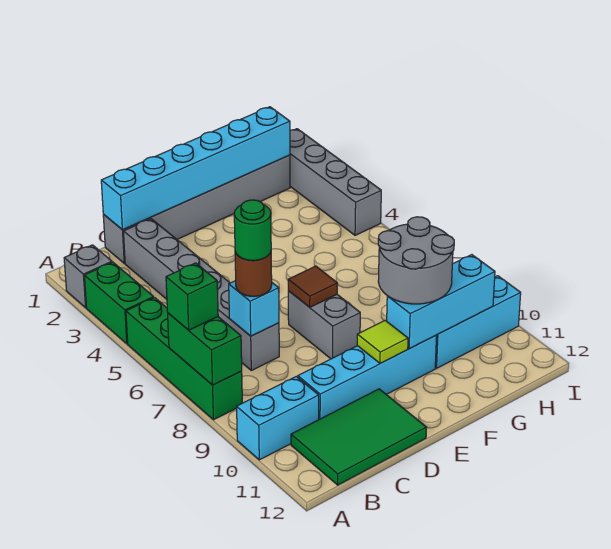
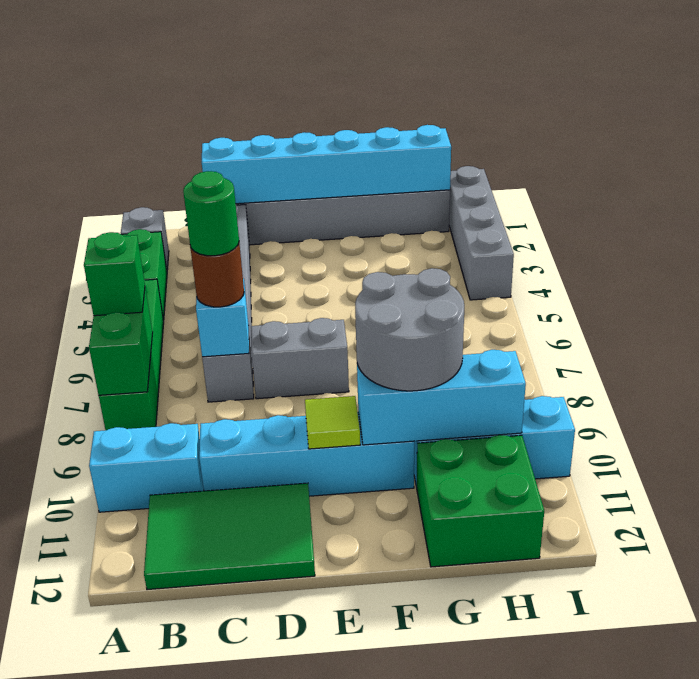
grey 1x2 brick [288,291,360,359] -> grey 1x2 brick turned to [251,318,349,399]
brown 1x1 tile [288,266,337,307] -> none
none -> green 2x2 brick [417,435,544,567]

